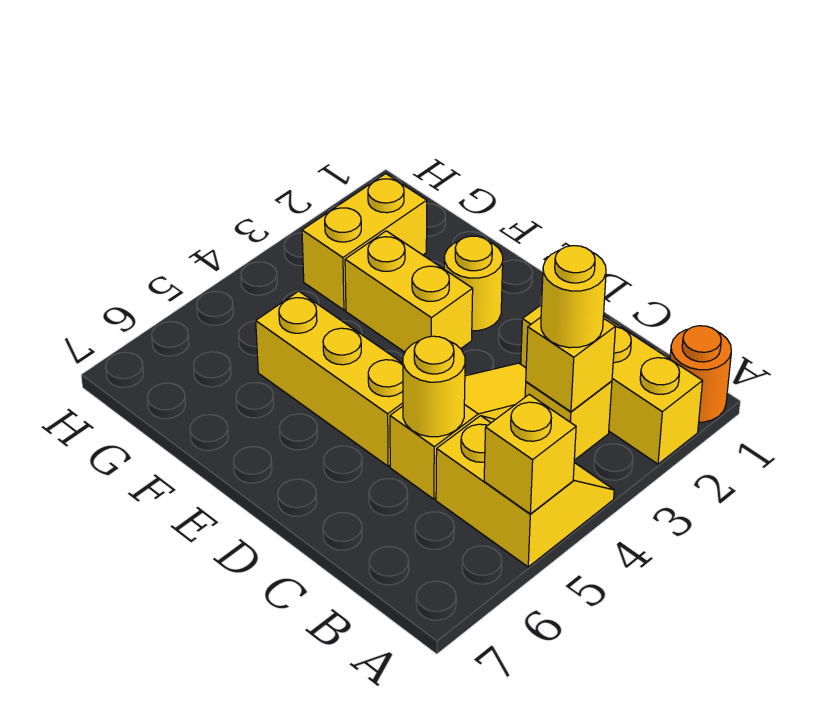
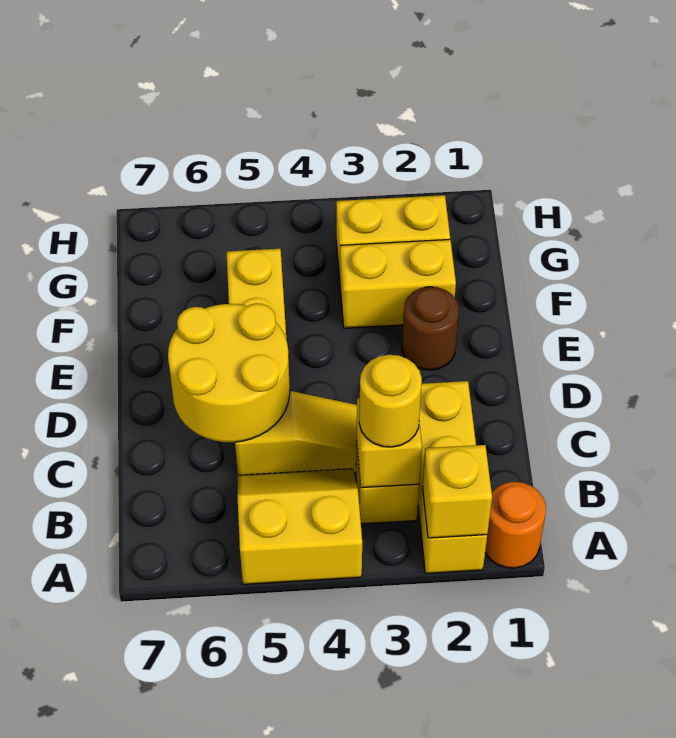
yellow 2x2 slope [436,416,614,567] -> yellow 2x2 slope turned to [237,469,362,584]
yellow 1x1 brick [484,395,576,514] -> yellow 1x1 brick moved to [423,445,492,538]
yellow 1x1 round brick [403,336,465,437] -> yellow 2x2 round brick [168,303,290,442]
yellow 1x1 round brick [444,236,503,331] -> brown 1x1 round brick [402,287,459,370]
yellow 1x2 brick [345,231,473,352] -> yellow 1x2 brick turned to [340,239,456,328]

